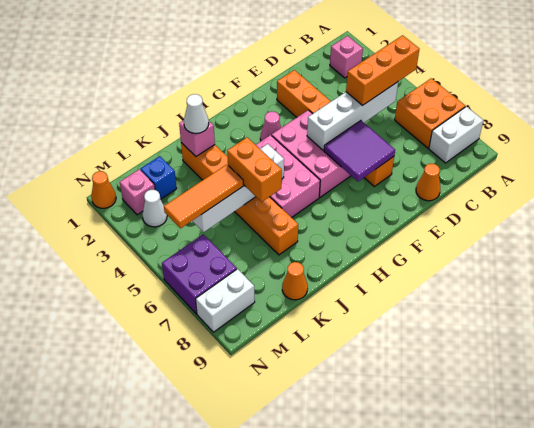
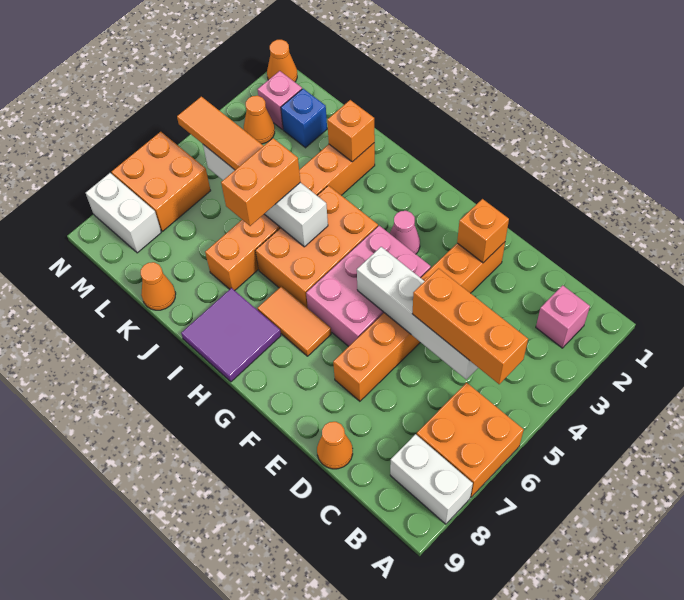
none -> orange 1x1 brick [457,199,509,263]
purple 2x2 tile [324,121,395,181] -> purple 2x2 tile moved to [181,288,281,382]
none -> orange 1x2 tile [257,286,331,356]
pink 2x3 brick [256,135,320,218] -> orange 2x3 brick [255,186,378,308]
pink 1x1 brick [179,120,215,156] -> orange 1x1 brick [327,100,375,162]
white 1x1 cone [184,94,209,133] -> none
white 1x1 cone [142,190,167,227] -> orange 1x1 cone [244,96,275,144]
purple 2x2 brick [162,234,237,314] -> orange 2x2 brick [112,132,211,231]

